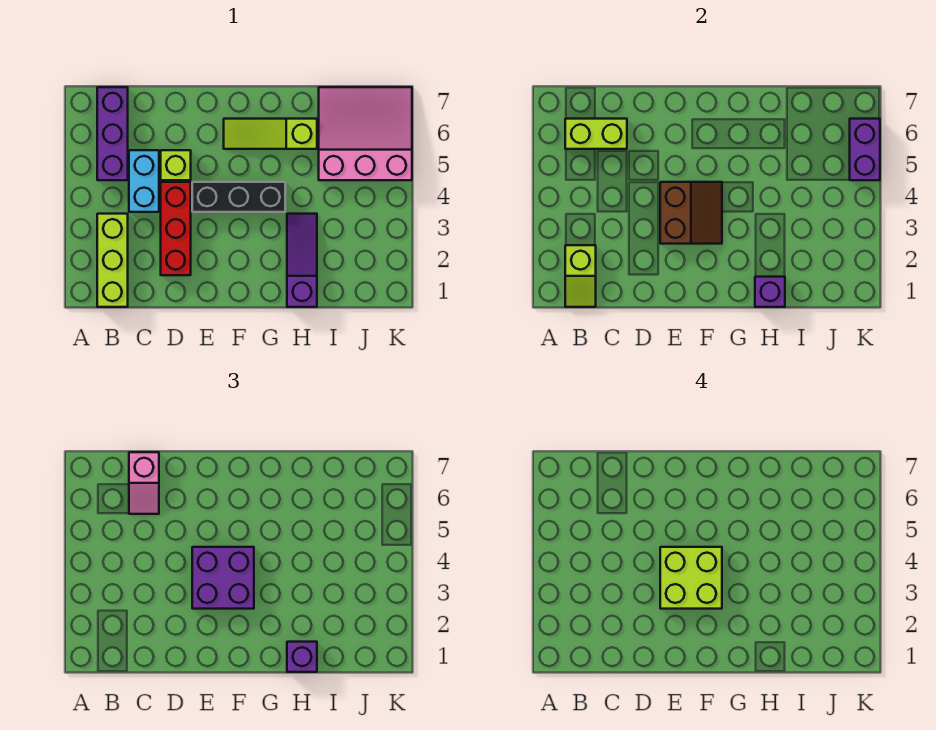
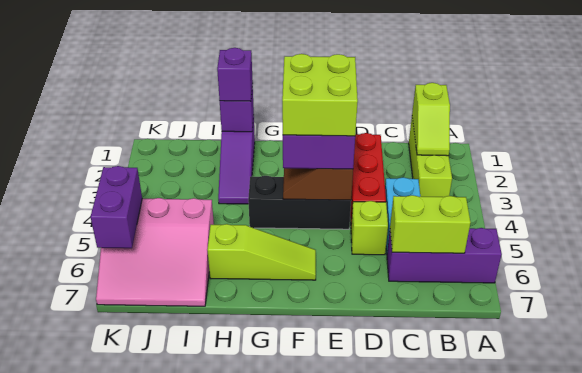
lime 1x2 slope [565,245,596,307] -> lime 1x2 slope turned to [412,83,450,156]
purple 1x3 brick [97,87,128,180] -> purple 1x3 brick turned to [387,228,502,283]
pink 1x2 slope [129,452,159,514] -> none

